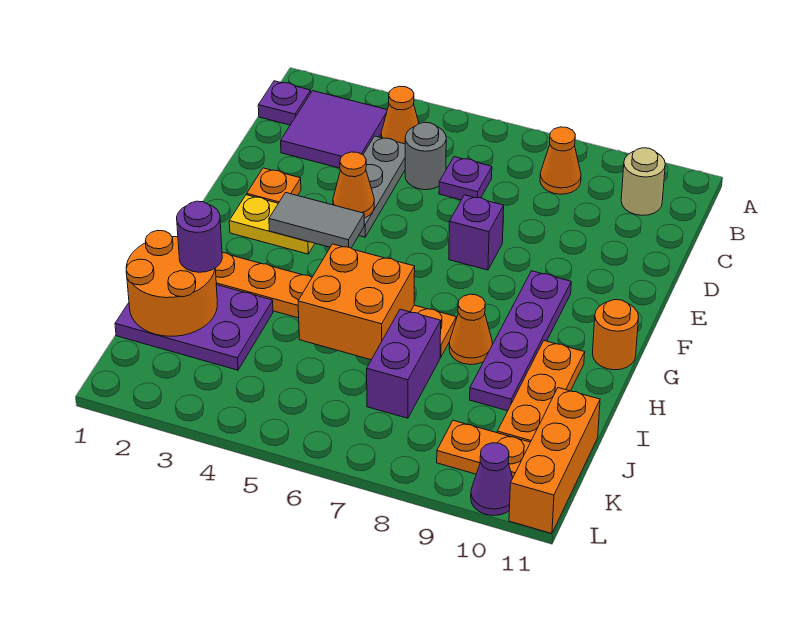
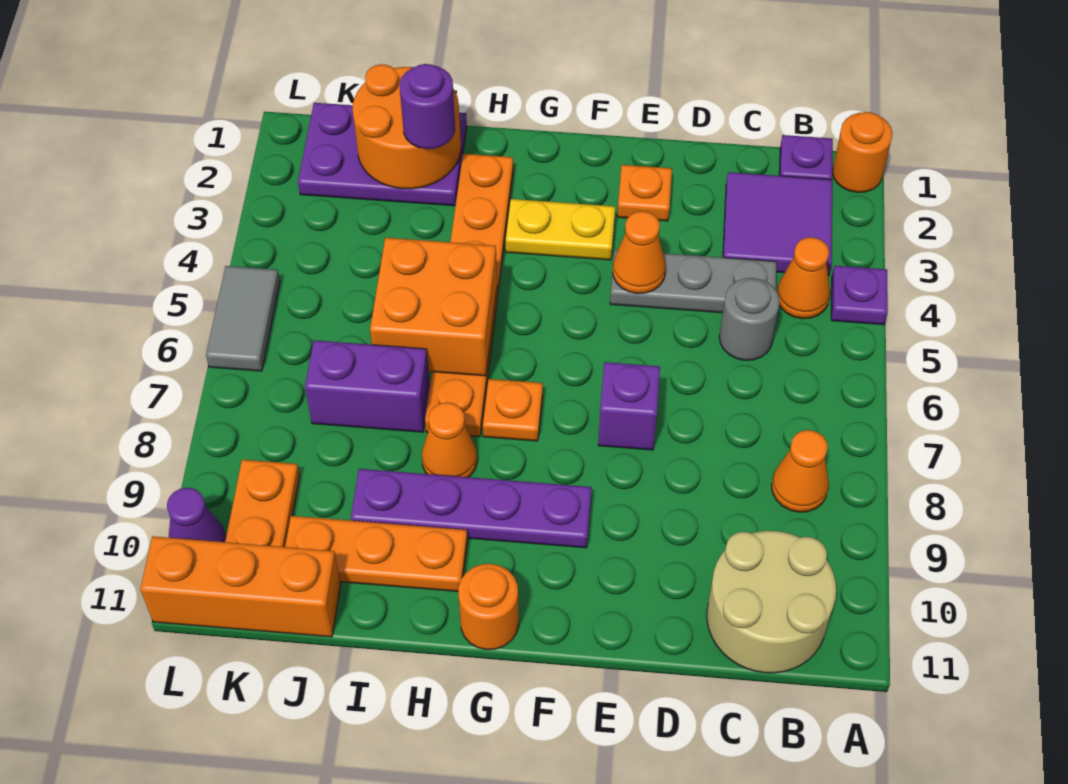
none -> orange 1x1 round brick [832,112,893,192]
tan 1x1 round brick [621,148,665,215] -> tan 2x2 round brick [707,531,836,673]
purple 1x1 plate [439,157,492,200] -> purple 1x1 plate moved to [831,266,888,325]
yellow 1x2 plate [229,195,315,254] -> yellow 1x2 plate turned to [506,199,615,260]
grey 1x2 tile [269,193,364,248] -> grey 1x2 tile moved to [206,266,280,371]
none -> orange 1x1 plate [483,379,543,441]
purple 2x3 plate [115,285,273,370] -> purple 2x3 plate turned to [298,103,467,206]

